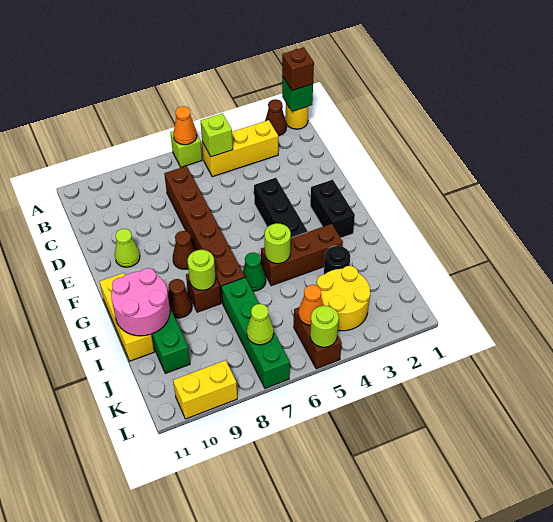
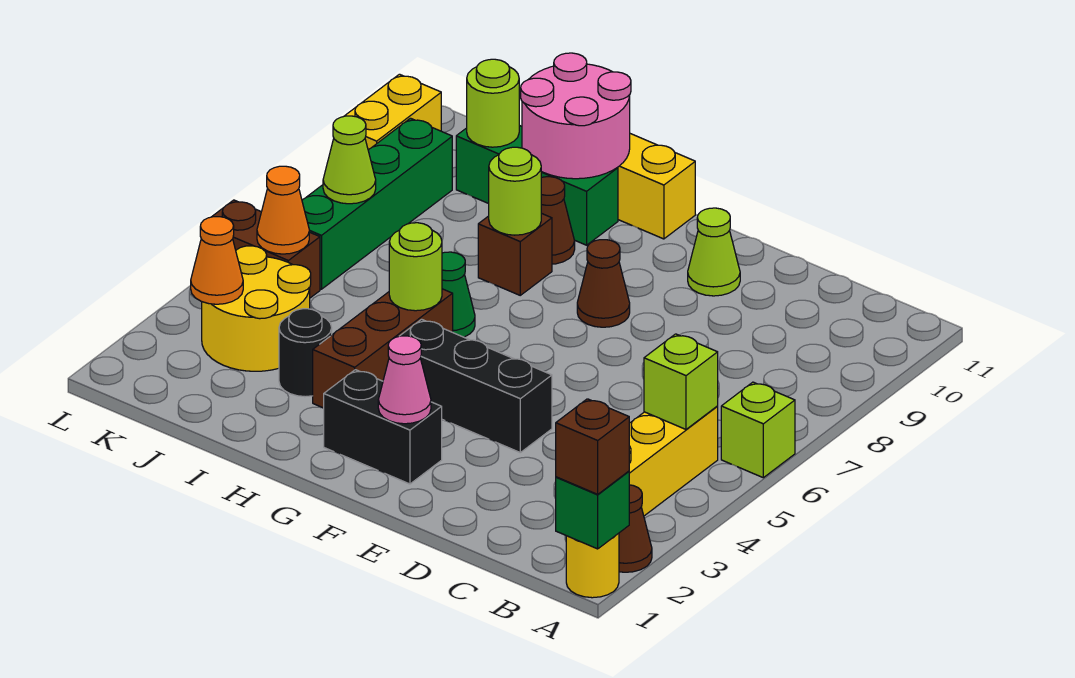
orange 1x1 cone [173,106,197,145] -> orange 1x1 cone moved to [191,217,243,304]
brown 1x6 brick [164,166,245,303] -> none
none -> pink 1x1 cone [378,336,431,424]
green 1x4 brick [221,278,290,388] -> green 1x4 brick turned to [302,118,452,289]
lime 1x1 round brick [310,306,339,347] -> lime 1x1 round brick moved to [467,59,519,147]

